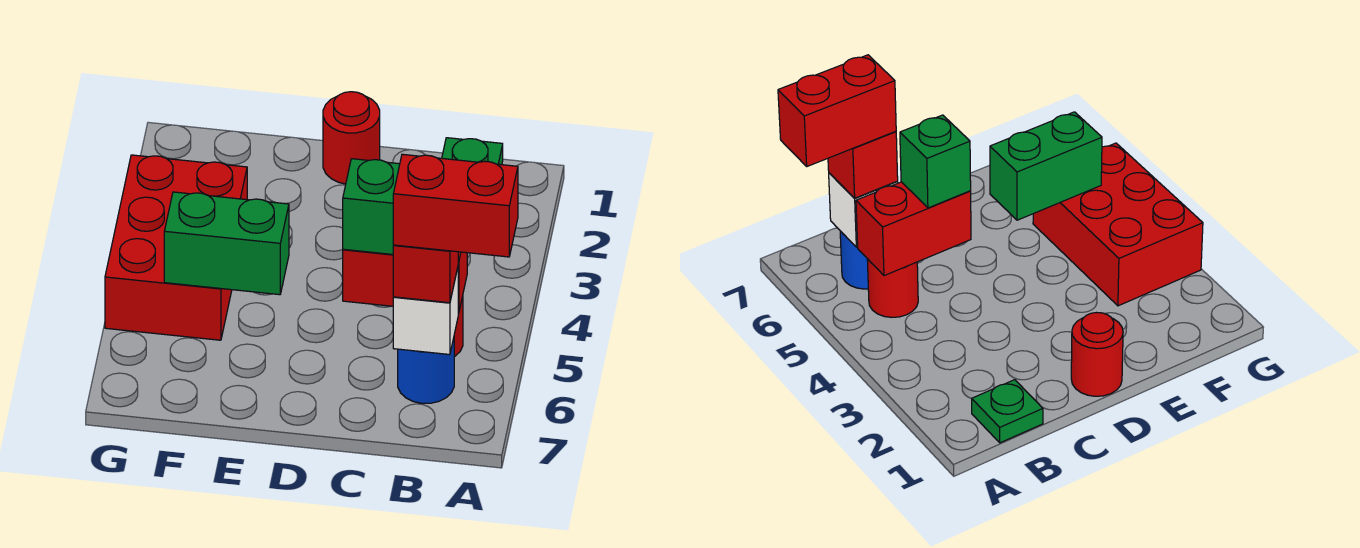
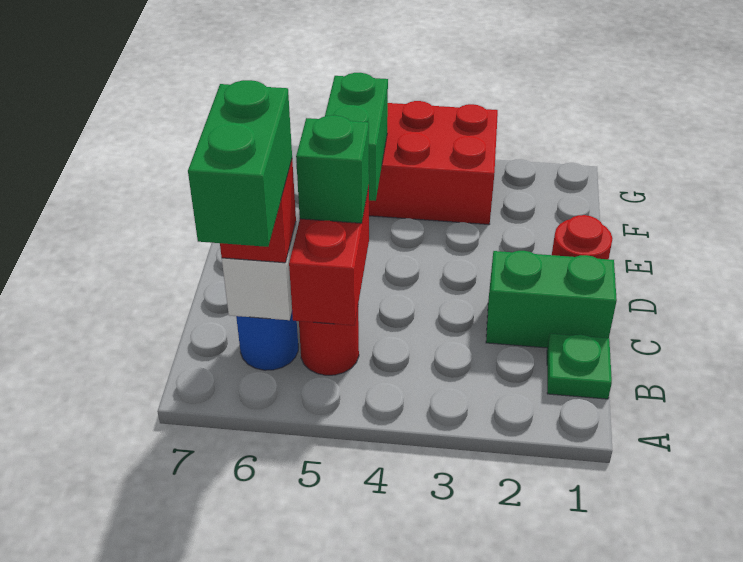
red 1x2 brick [393,154,518,257] -> green 1x2 brick [188,80,292,247]
none -> green 1x2 brick [486,251,617,348]

